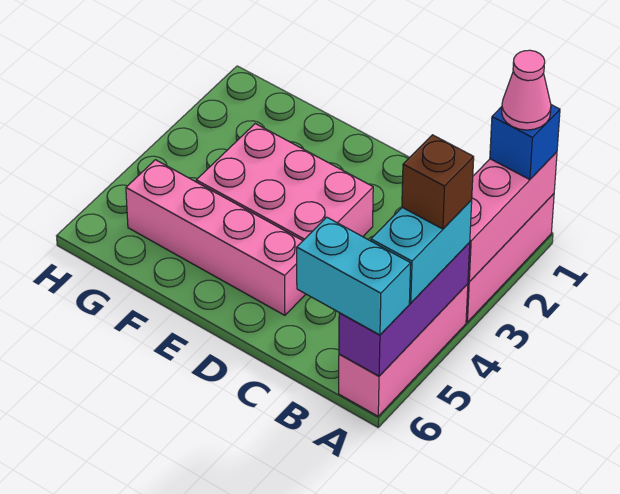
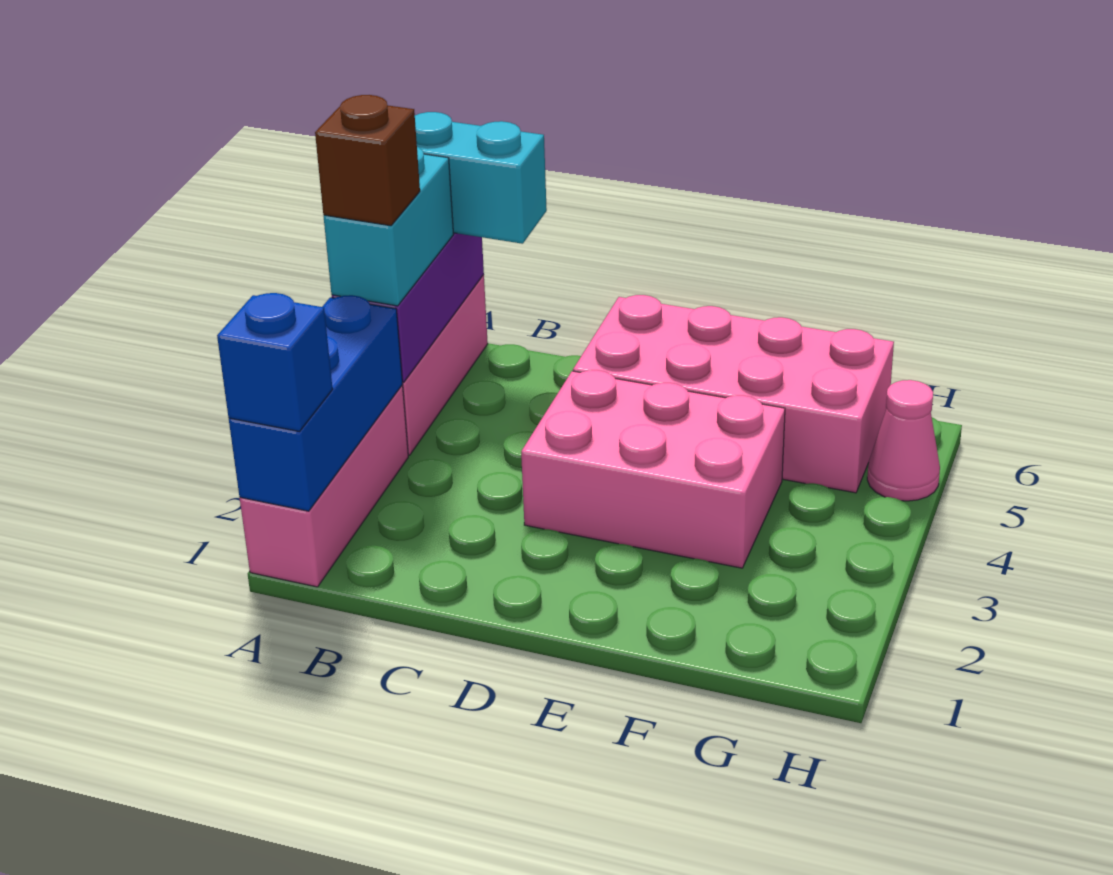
pink 1x3 brick [468,152,557,282] -> blue 1x3 brick [229,295,403,511]
pink 1x1 cone [502,50,551,130] -> pink 1x1 cone moved to [867,380,940,501]
pink 1x4 brick [126,160,306,315] -> pink 2x4 brick [573,295,894,493]

